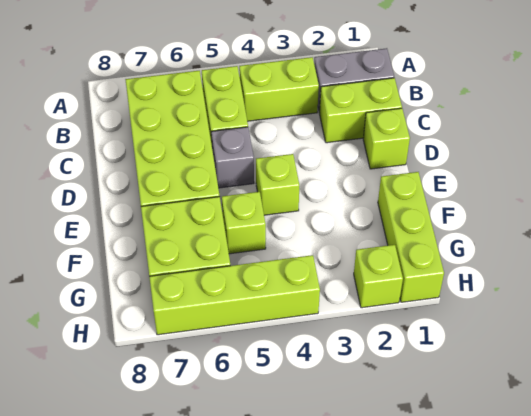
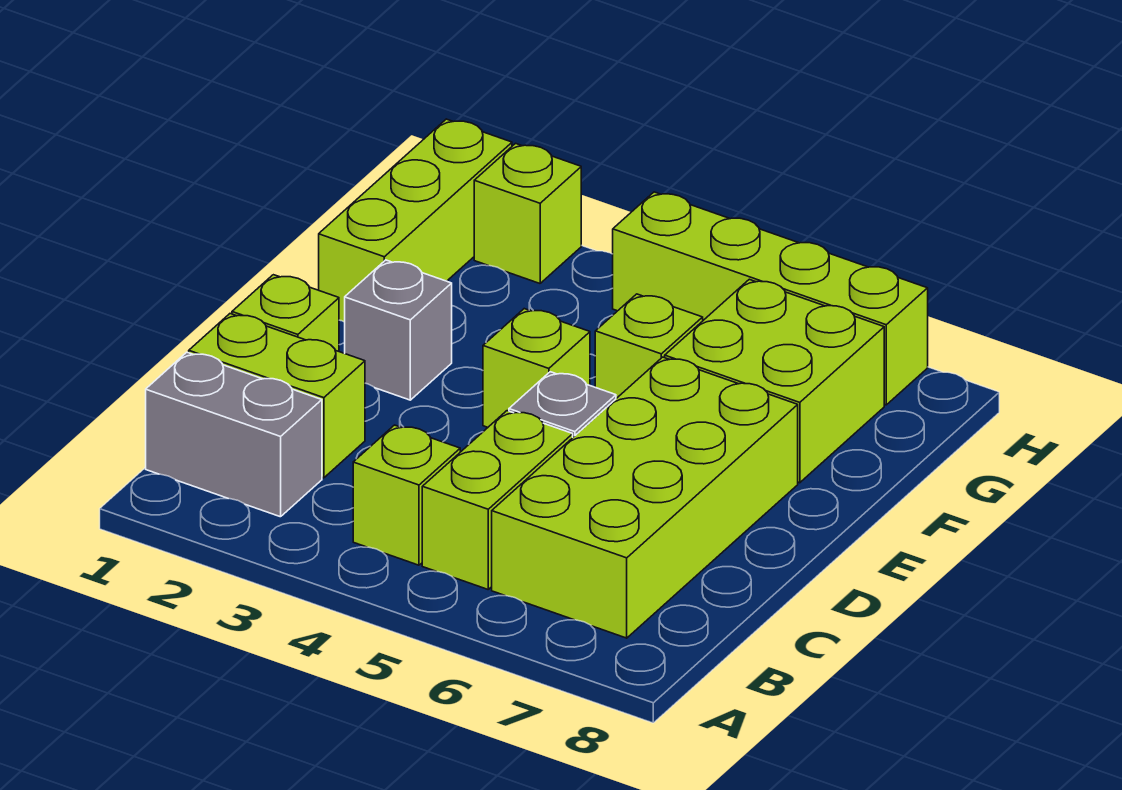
lime 1x2 brick [239,57,319,121] -> lime 1x1 brick [353,425,460,565]
none -> grey 1x1 brick [345,260,452,400]

